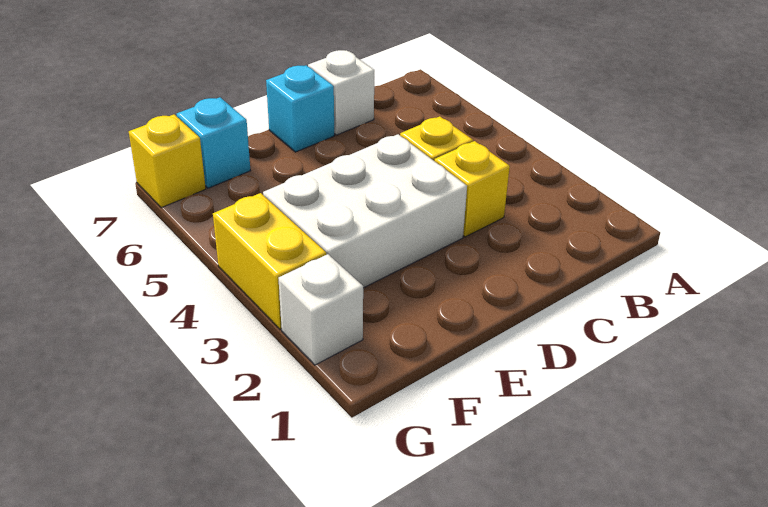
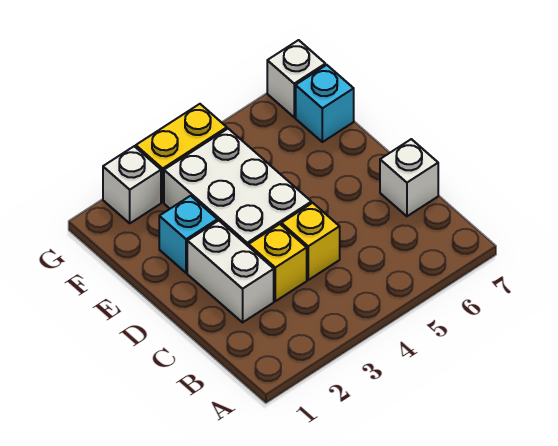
none -> white 1x2 brick [187,221,274,322]
cyan 1x1 brick [266,65,334,152] -> cyan 1x1 brick moved to [159,196,217,273]
yellow 1x1 brick [129,114,206,208] -> white 1x1 brick [267,40,325,117]

